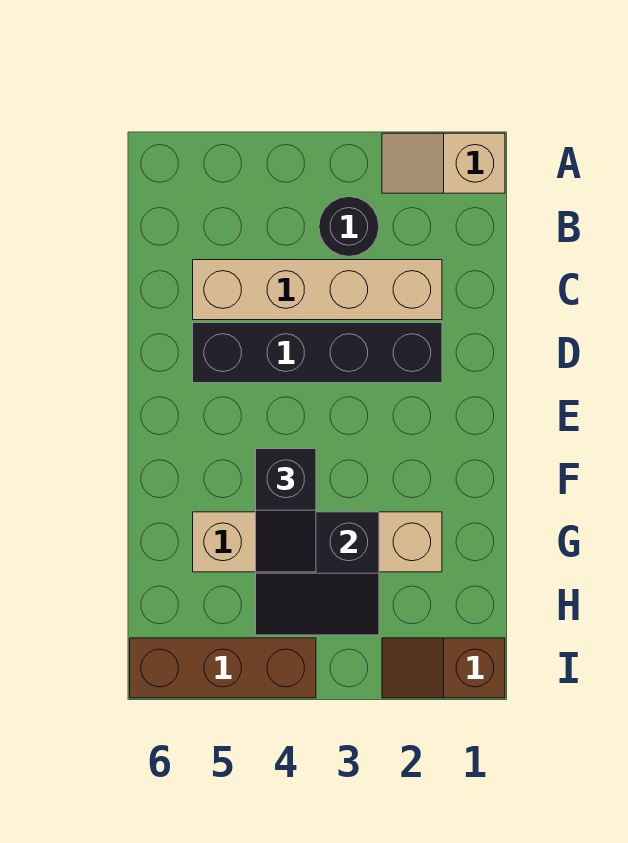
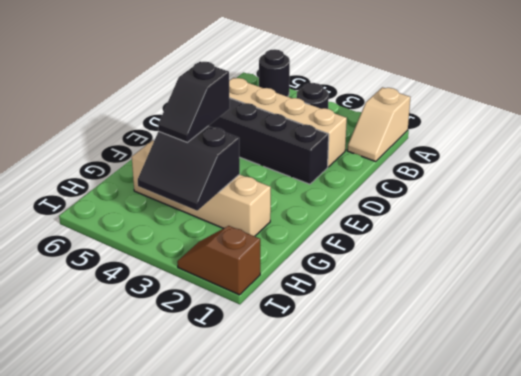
tan 1x2 slope [382,133,505,193] -> tan 1x2 slope turned to [347,87,410,161]
none -> black 1x1 round brick [259,49,290,97]
brown 1x3 brick [130,638,316,698] -> none

